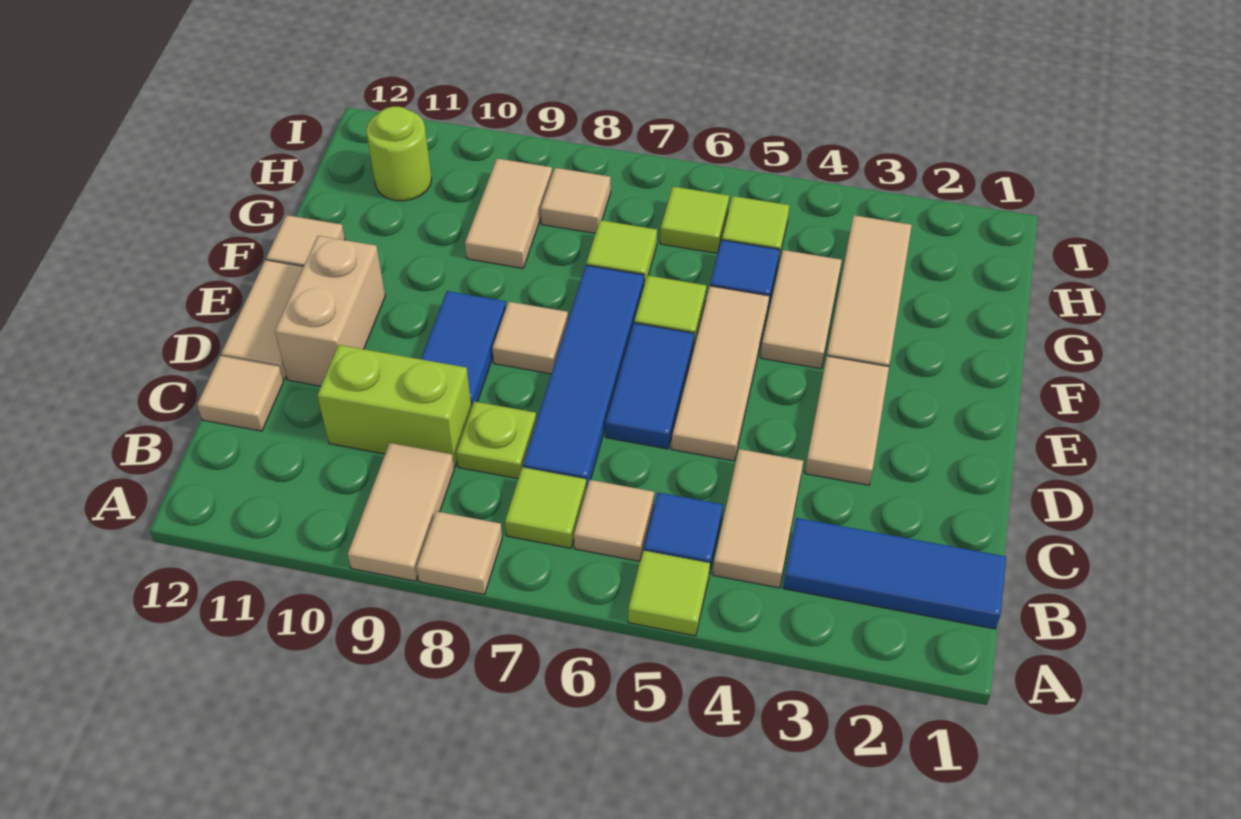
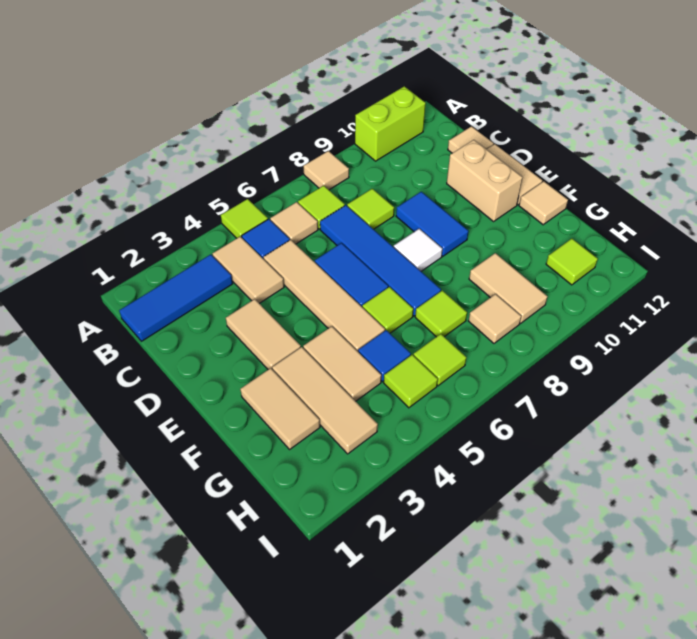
tan 1x2 tile [348,443,454,581] -> tan 1x2 tile moved to [240,368,320,449]
lime 1x1 plate [456,401,536,479] -> lime 1x1 tile [347,189,394,229]
lime 1x2 brick [317,345,472,467] -> lime 1x2 brick moved to [355,86,426,161]
tan 1x3 tile [672,286,769,461] -> tan 1x4 tile [263,240,385,351]
tan 1x1 tile [492,302,568,374] -> white 1x1 tile [394,229,442,271]
lime 1x1 round brick [366,106,432,201] -> lime 1x1 tile [546,239,598,285]

